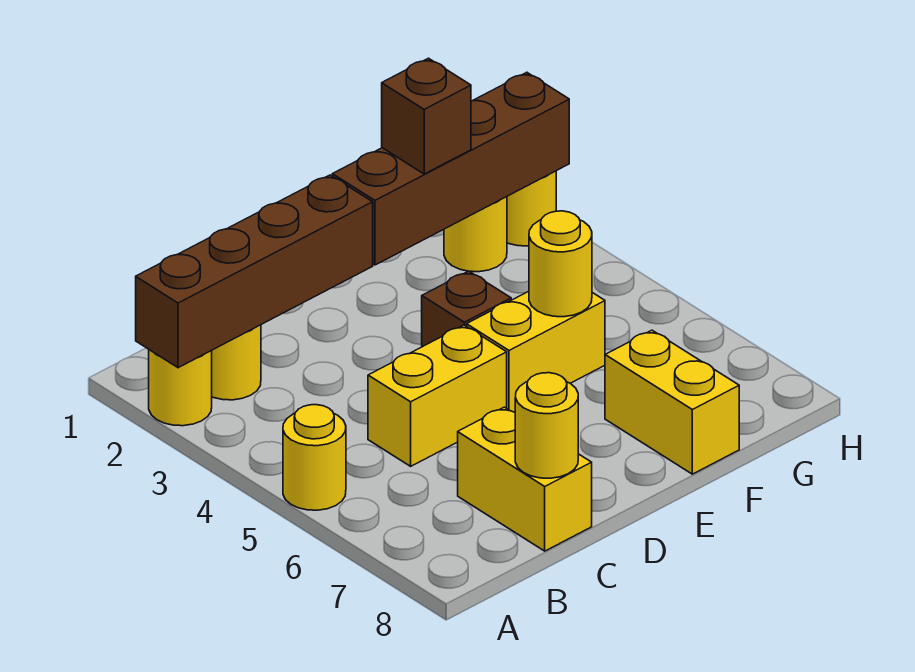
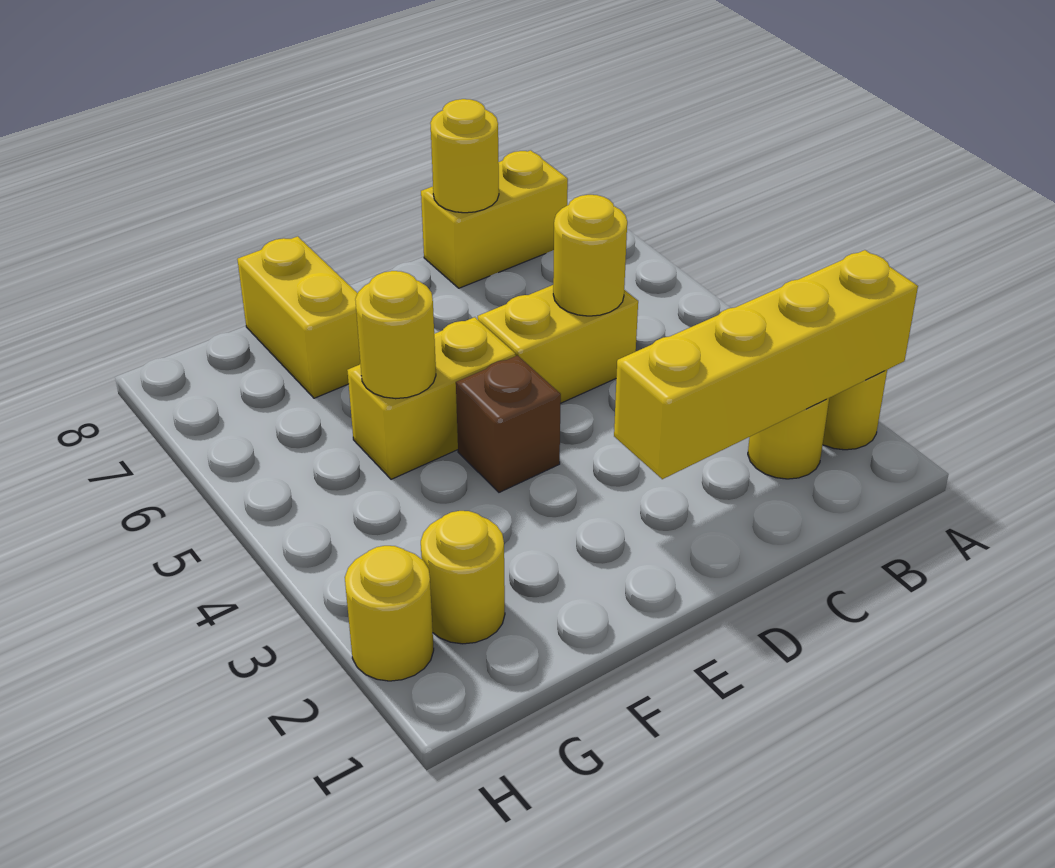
brown 1x4 brick [136,175,373,368] -> yellow 1x4 brick [614,250,918,479]
yellow 1x1 round brick [283,405,346,510] -> yellow 1x1 round brick moved to [553,195,627,316]
yellow 1x2 brick [458,407,592,551] -> yellow 1x2 brick turned to [421,150,568,288]
brown 1x4 brick [332,72,569,265] -> none
brown 1x1 brick [382,58,471,174] -> none

